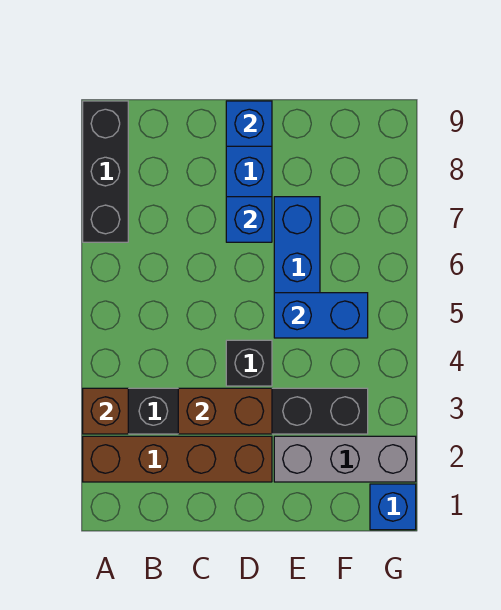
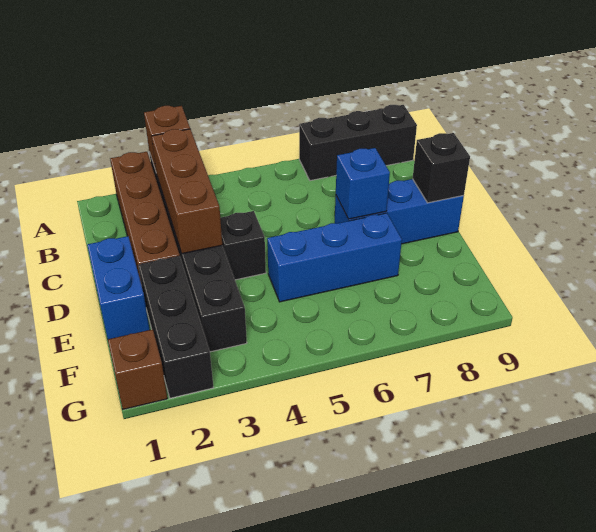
brown 1x2 brick [178,388,272,434] -> brown 1x3 brick [151,129,222,254]
blue 1x1 brick [226,101,272,146] -> black 1x1 brick [413,133,470,203]
grey 1x3 brick [274,436,416,482] -> black 1x3 brick [138,256,214,398]
blue 1x2 brick [274,293,368,338] -> blue 1x2 brick moved to [87,236,150,339]
blue 1x1 brick [370,484,416,530] -> brown 1x1 brick [108,329,167,409]

